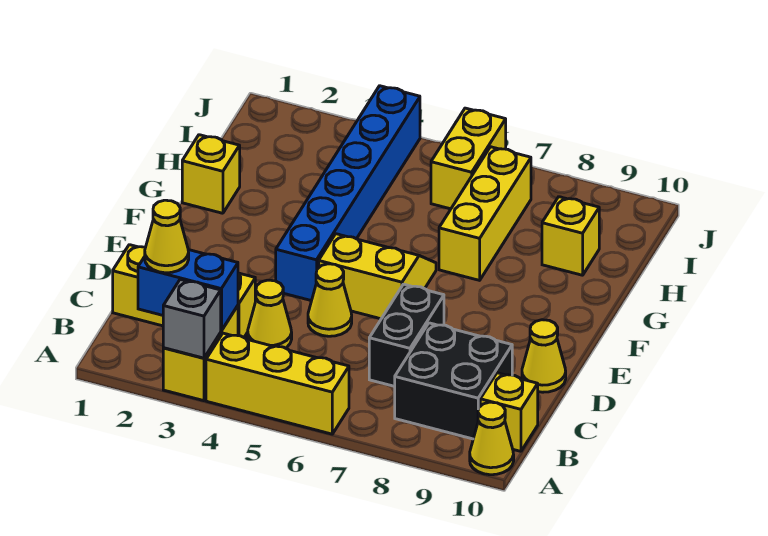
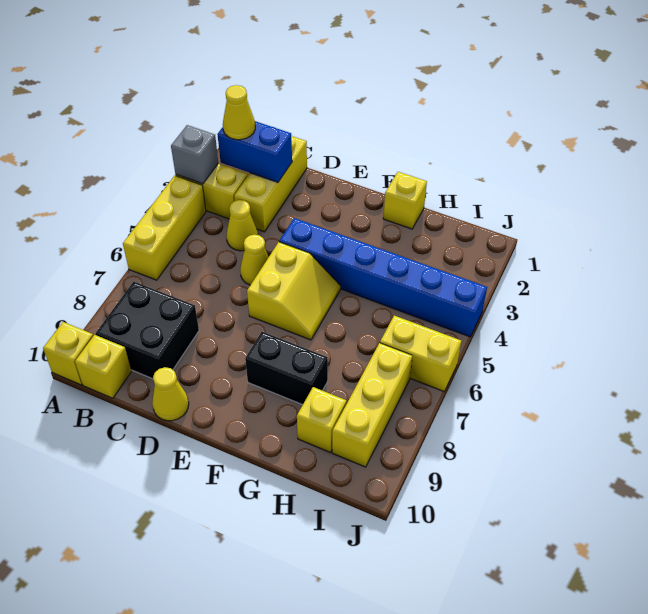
yellow 1x1 cone [470,402,514,475] -> yellow 1x1 brick [43,322,93,385]
blue 1x2 brick [138,250,238,331] -> blue 1x2 brick turned to [217,121,292,182]
black 1x2 brick [369,284,444,386] -> black 1x2 brick moved to [245,332,328,405]
yellow 1x3 brick [439,147,531,280] -> yellow 1x3 brick turned to [332,343,412,467]

